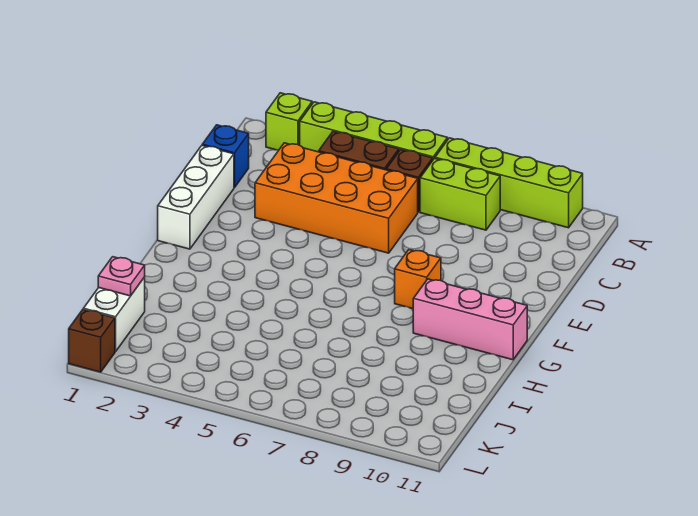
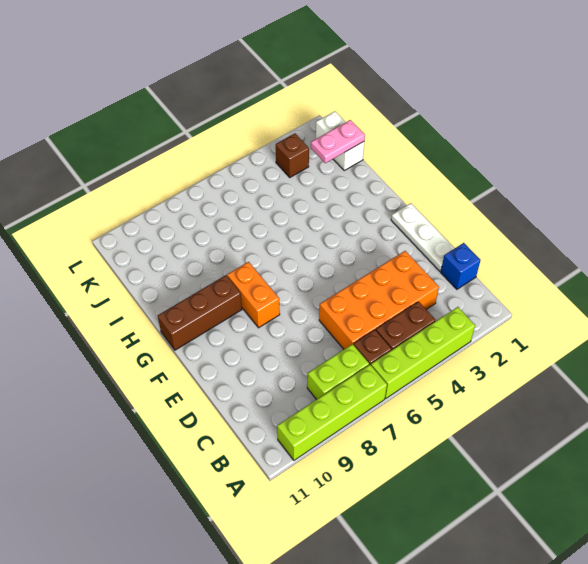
lime 1x1 brick [266,93,312,150] -> none
white 1x3 brick [158,146,234,249] -> white 1x3 plate [391,203,455,271]
orange 1x1 brick [395,250,441,309] -> orange 1x2 brick [227,262,280,328]
pink 1x3 brick [413,279,527,360] -> brown 1x3 brick [158,275,242,350]
pink 1x1 plate [98,257,145,296] -> pink 1x2 plate [311,120,365,163]
brown 1x1 brick [69,310,115,372] -> brown 1x1 brick moved to [276,134,309,177]

